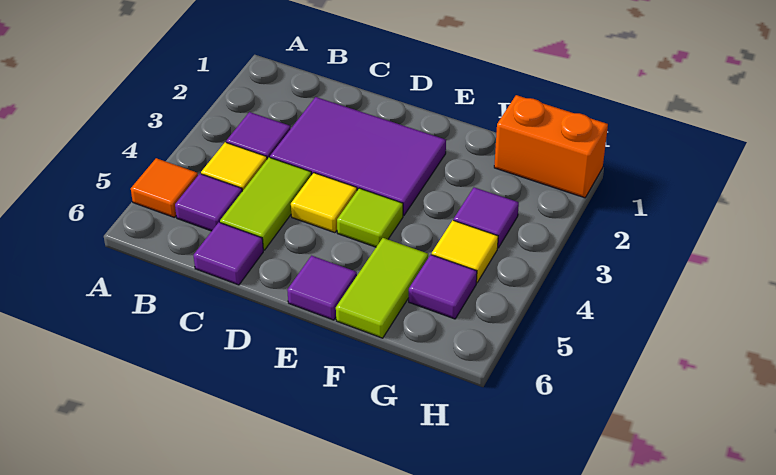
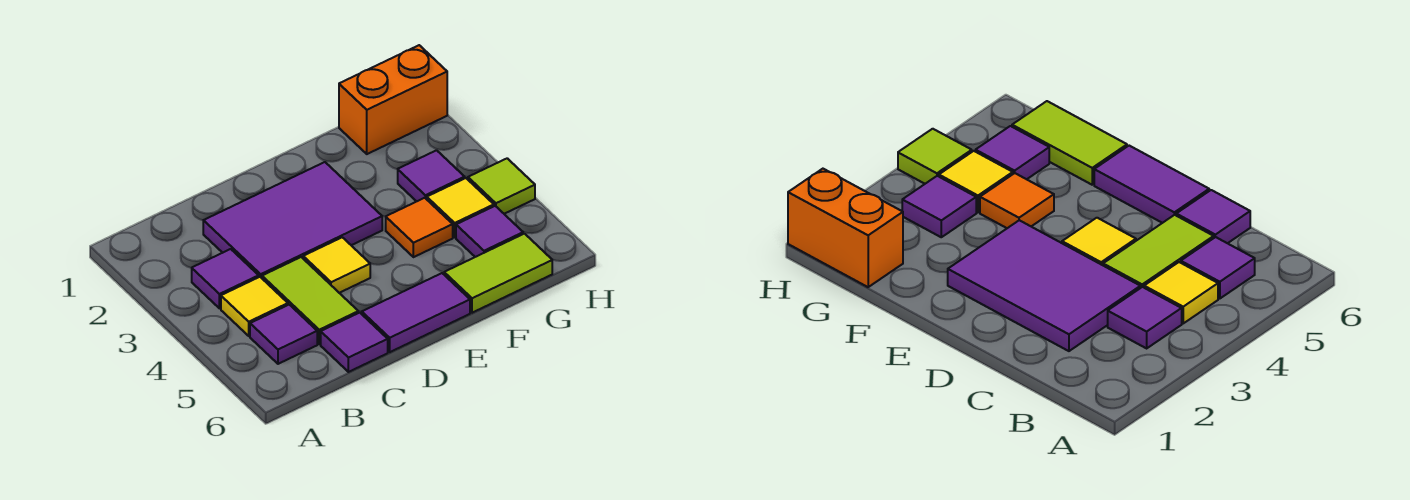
orange 1x1 tile [131,158,198,217] -> orange 1x1 tile moved to [386,198,453,257]
lime 1x1 tile [337,188,403,247] -> lime 1x1 tile moved to [468,158,535,214]
purple 1x1 tile [287,256,357,320] -> purple 1x2 tile [362,273,470,352]
lime 1x2 tile [336,238,428,338] -> lime 1x2 tile turned to [444,234,552,313]

